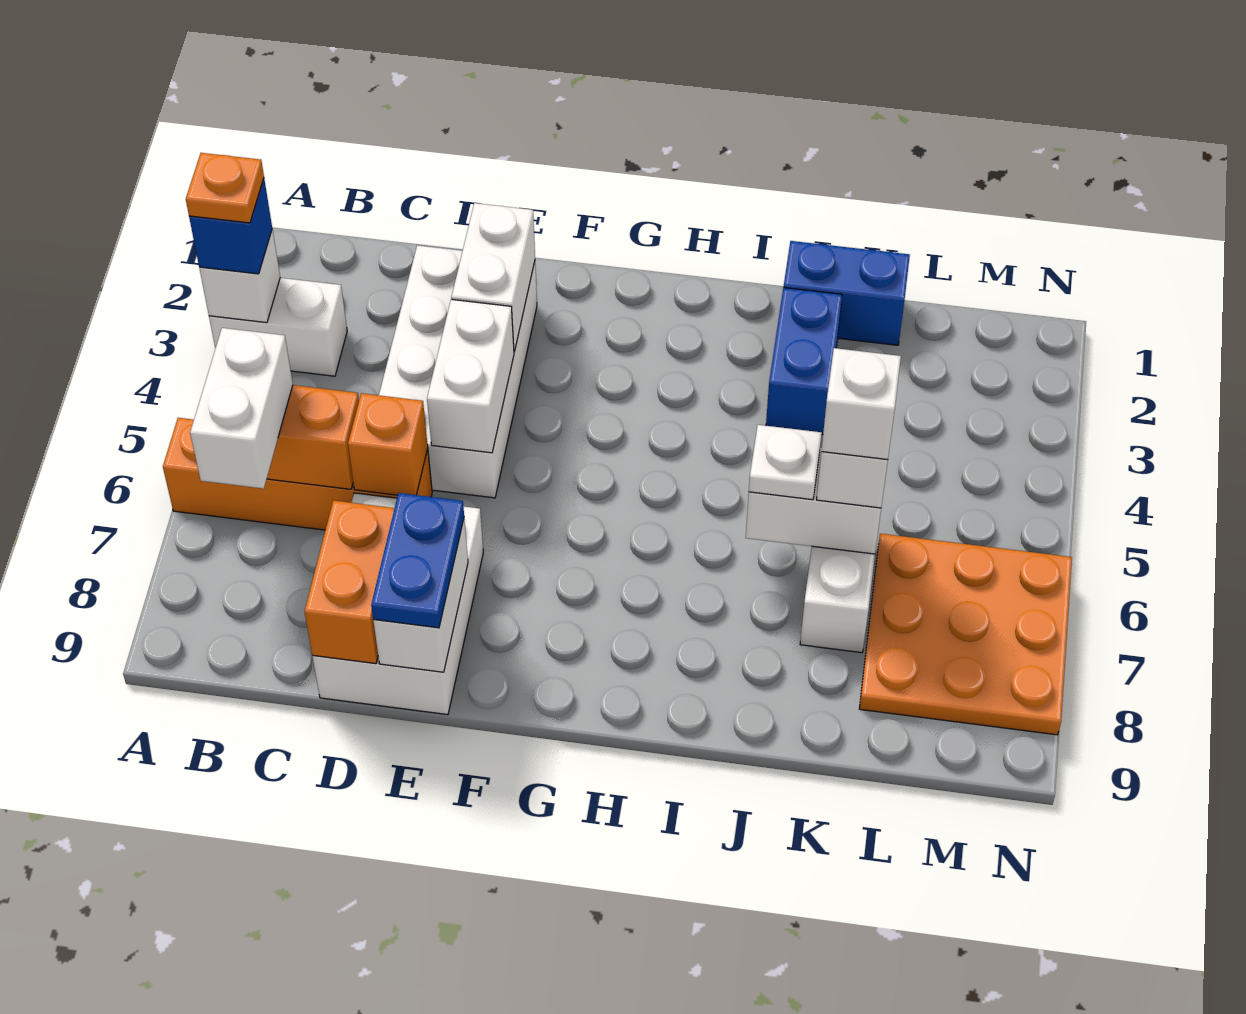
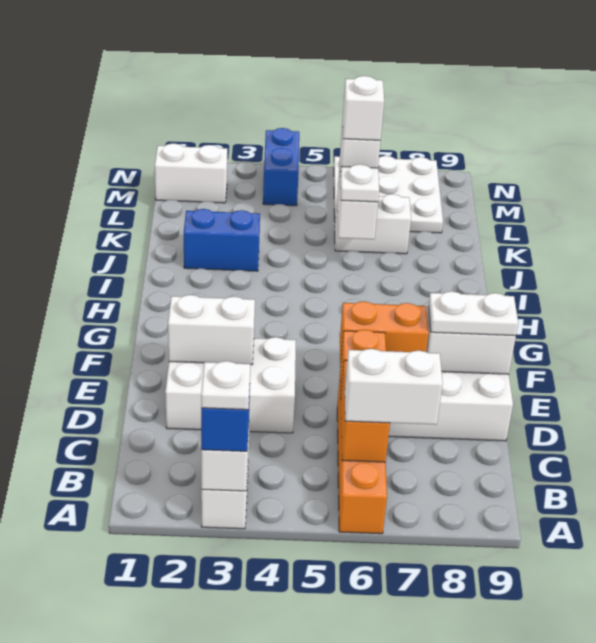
orange 1x1 plate [186,153,264,223] -> white 1x1 plate [201,361,250,410]
white 2x4 brick [379,245,537,498] -> white 2x3 brick [165,337,296,433]
orange 1x2 brick [305,500,395,664] -> orange 1x2 brick moved to [340,301,429,367]
white 1x2 brick [427,299,514,453] -> white 1x2 brick moved to [155,143,227,203]
blue 1x2 plate [371,493,464,628] -> white 1x2 plate [428,291,518,336]
blue 1x2 brick [784,241,910,345] -> blue 1x2 brick moved to [263,128,299,206]
orange 3x3 plate [859,534,1072,735] -> white 3x3 plate [334,156,443,233]

